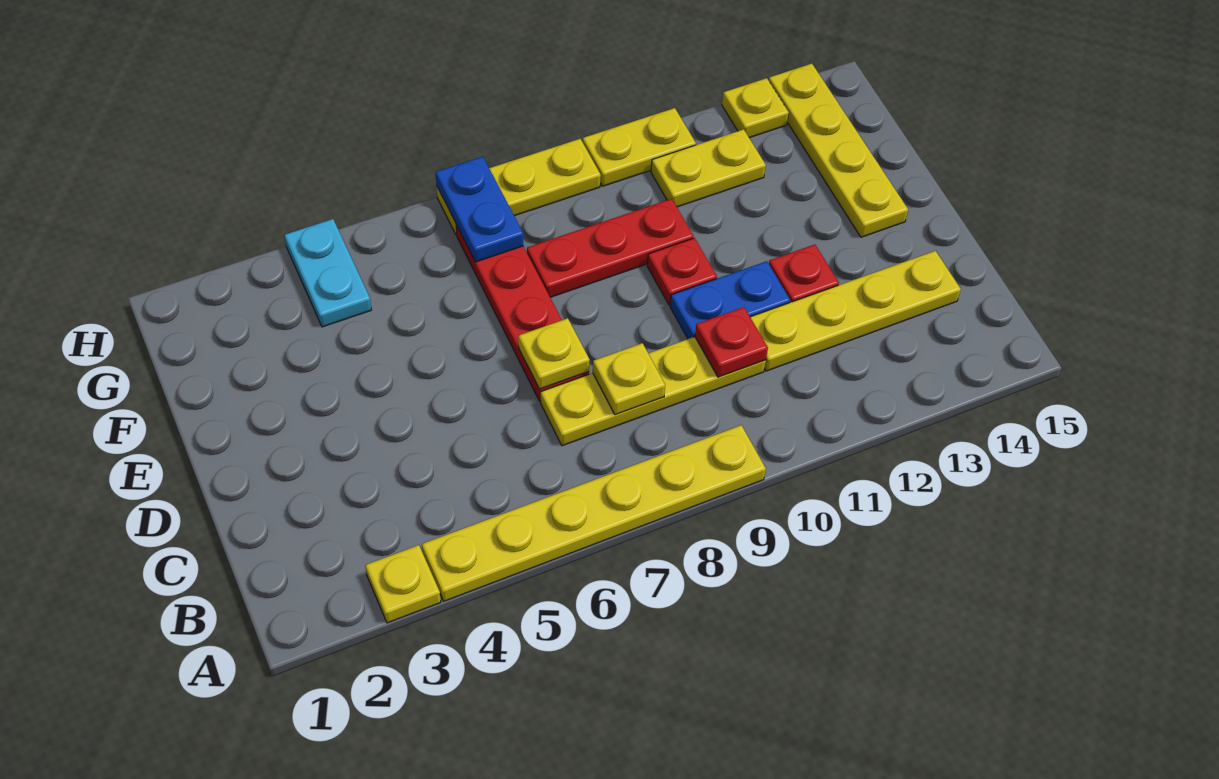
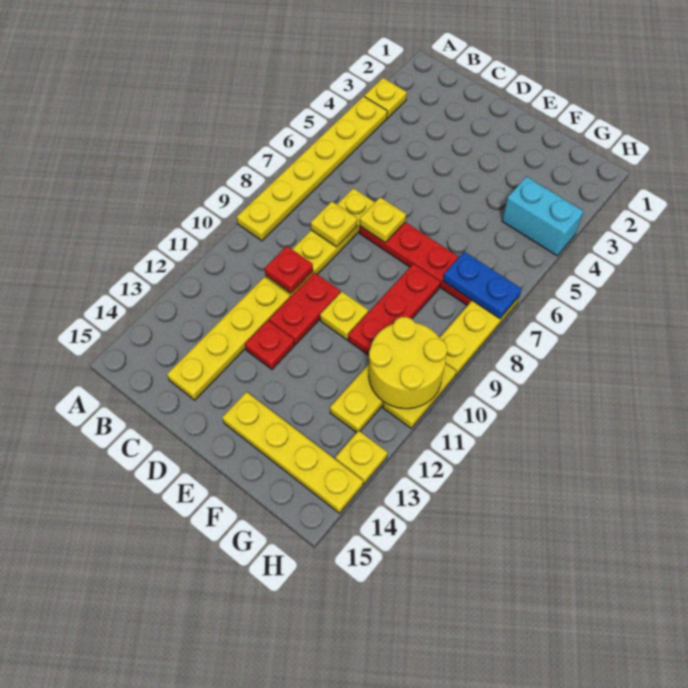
blue 1x2 plate [670,261,790,339] -> red 1x2 plate [269,272,340,344]
red 1x1 plate [647,238,717,305] -> yellow 1x1 plate [320,292,368,340]
cyan 1x2 plate [284,219,371,327] -> cyan 1x2 brick [502,177,584,256]
none -> yellow 2x2 round brick [369,317,447,409]

